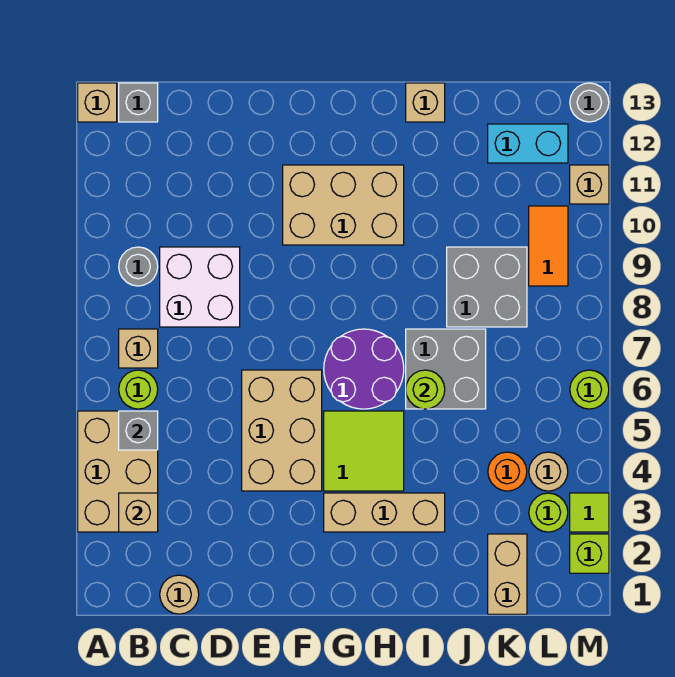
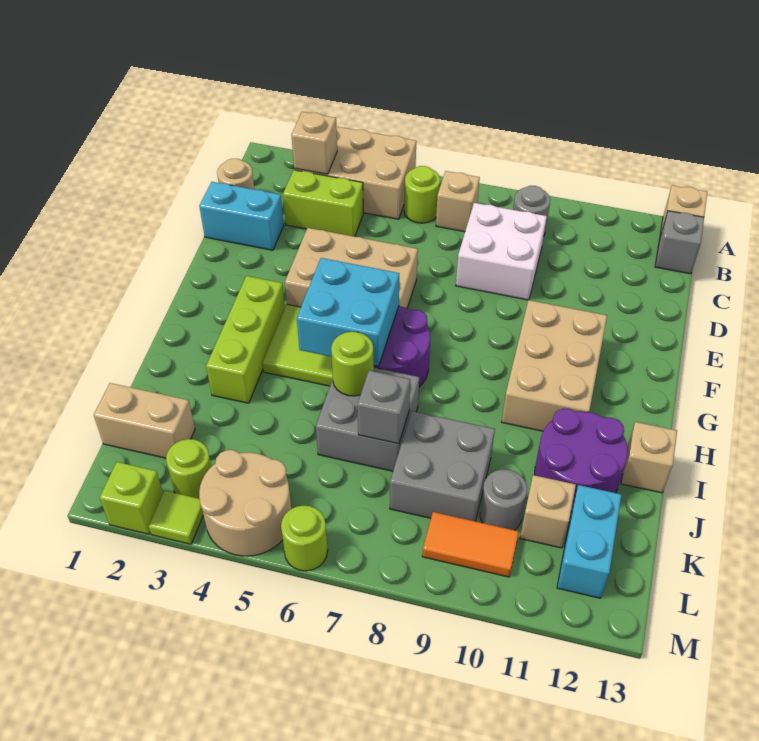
grey 1x1 brick [119,411,158,450] -> grey 1x1 brick moved to [357,371,410,444]
none -> lime 1x2 brick [283,170,363,237]
none -> cyan 1x2 brick [199,182,284,250]
tan 1x3 brick [324,493,445,532] -> lime 1x3 brick [206,276,285,403]
none -> cyan 2x2 brick [297,258,399,367]
none -> purple 2x2 round brick [535,409,628,510]
orange 1x1 round brick [488,452,527,491] -> none
tan 1x1 round brick [529,452,568,491] -> tan 2x2 round brick [199,450,291,556]
tan 1x1 brick [570,165,609,204] -> tan 1x1 brick moved to [520,475,576,548]
grey 1x1 round brick [570,83,609,122] -> grey 1x1 round brick moved to [480,469,527,530]

